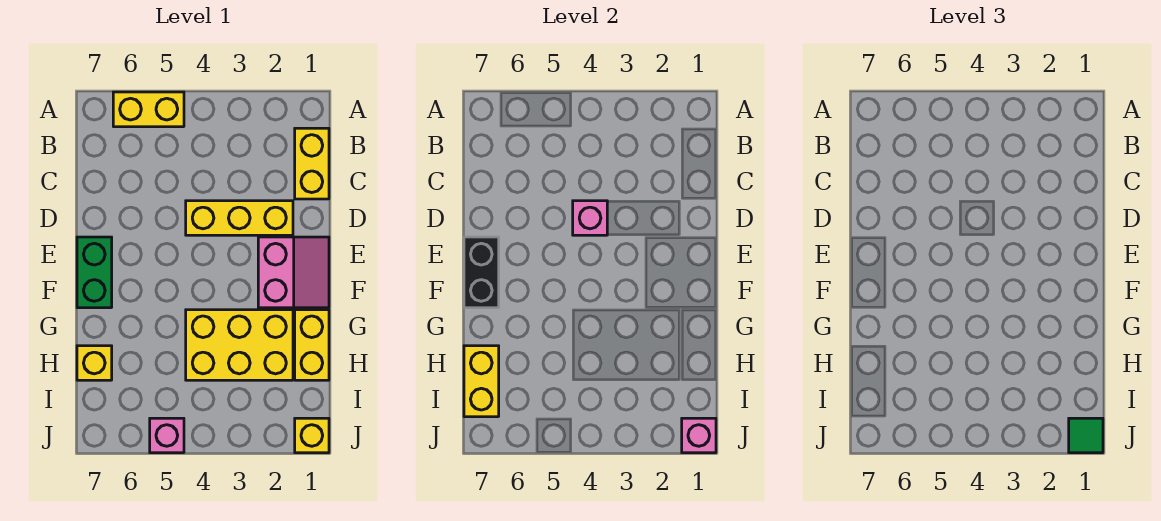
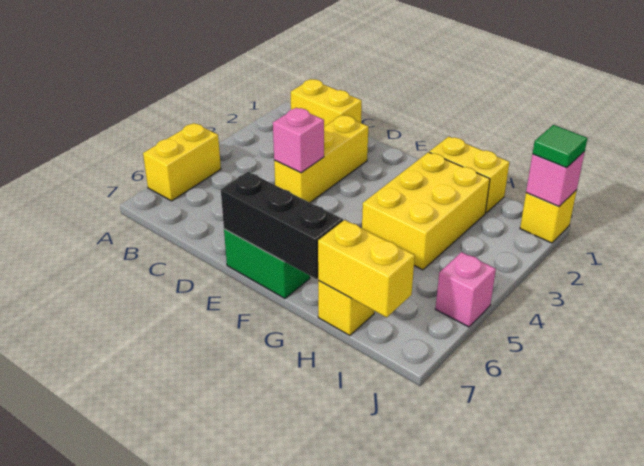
pink 2x2 slope [258,237,329,308] -> none
black 1x2 brick [464,237,499,308] -> black 1x3 brick [221,172,343,279]

